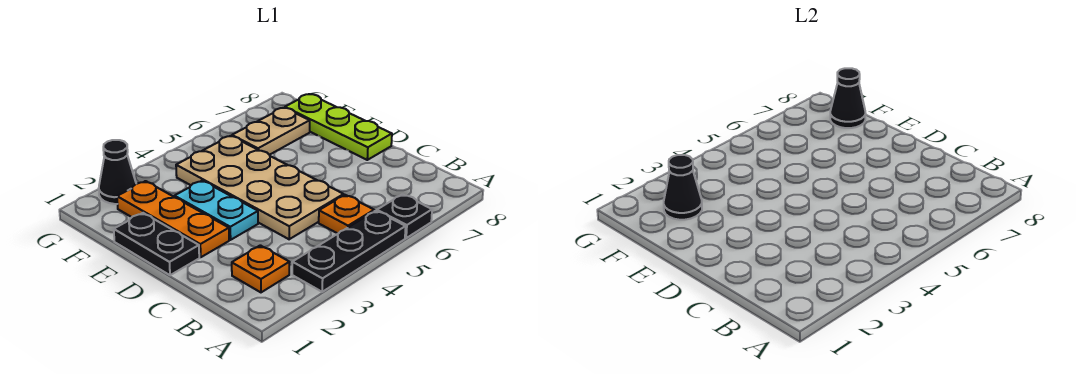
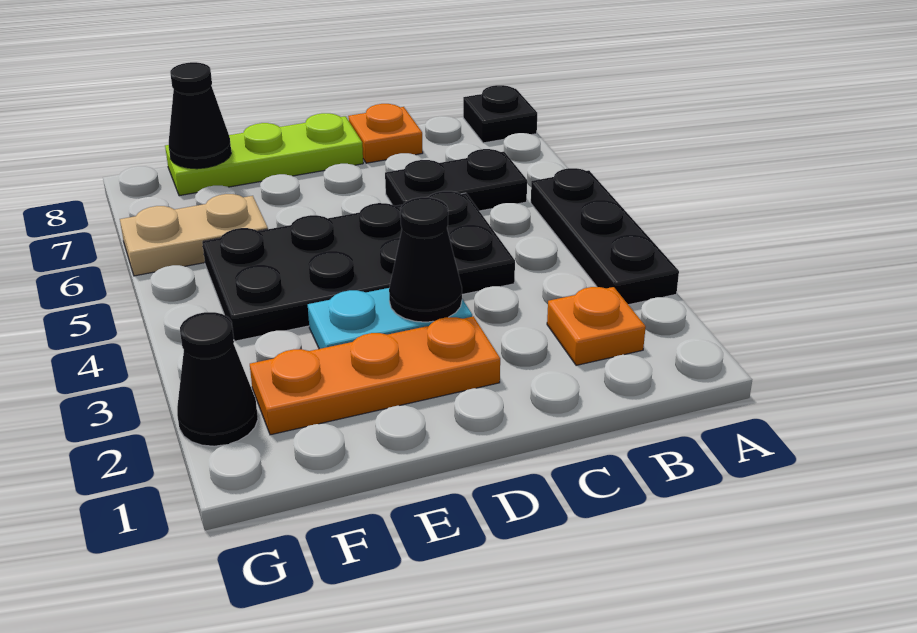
black 1x1 plate [377,194,432,238] -> black 1x1 plate moved to [463,85,537,143]
orange 1x1 plate [319,195,374,234] -> orange 1x1 plate moved to [348,104,423,163]
tan 2x4 plate [176,136,344,239] -> black 2x4 plate [202,191,515,341]
black 1x2 plate [114,213,199,275] -> black 1x2 plate moved to [385,149,527,211]
black 1x1 cone [664,155,702,220] -> black 1x1 cone moved to [389,197,462,322]
tan 1x2 plate [232,108,310,155] -> tan 1x2 plate turned to [120,194,268,276]

